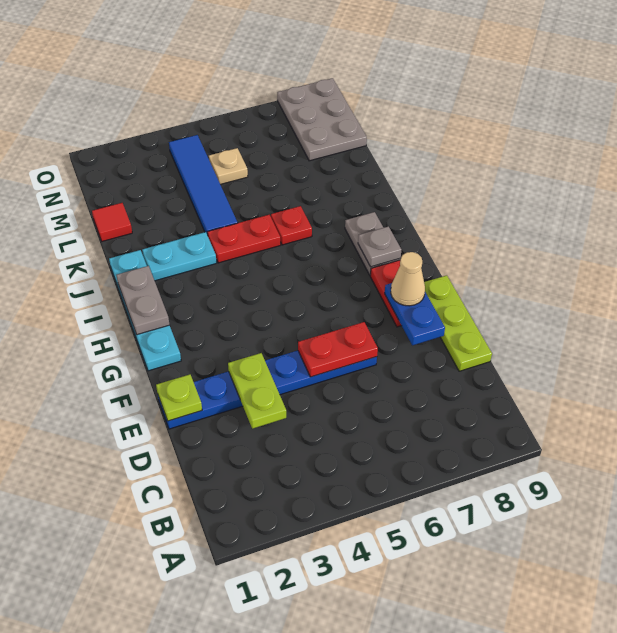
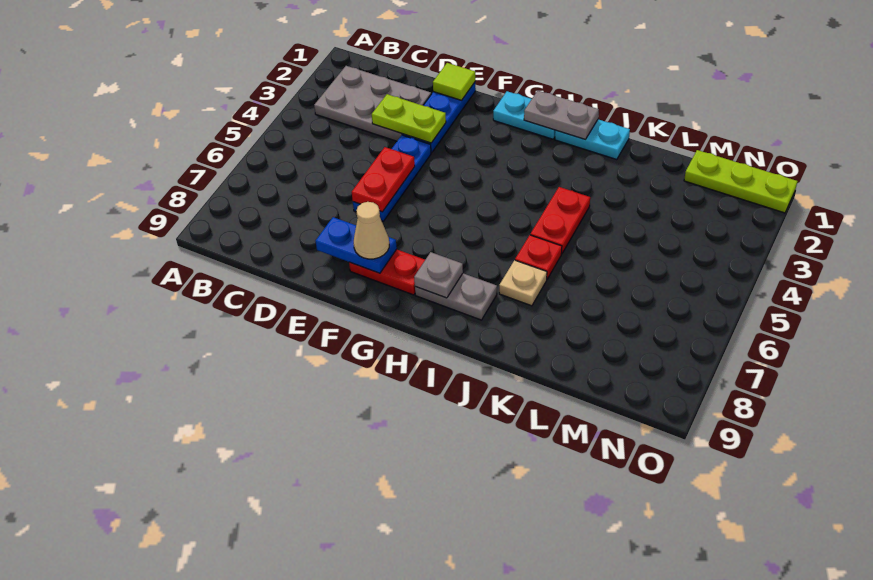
lime 1x3 plate [424,275,492,371] -> lime 1x3 plate moved to [684,150,797,213]
lime 1x1 plate [156,374,202,421] -> lime 1x1 tile [433,63,475,100]
cyan 1x2 plate [142,232,217,281] -> none
blue 1x4 tile [169,135,237,235] -> none
red 1x1 tile [92,203,132,241] -> none
tan 1x1 plate [209,148,248,184] -> tan 1x1 plate moved to [499,260,547,306]
grey 2x3 plate [277,78,367,161] -> grey 2x3 plate moved to [314,66,431,141]

